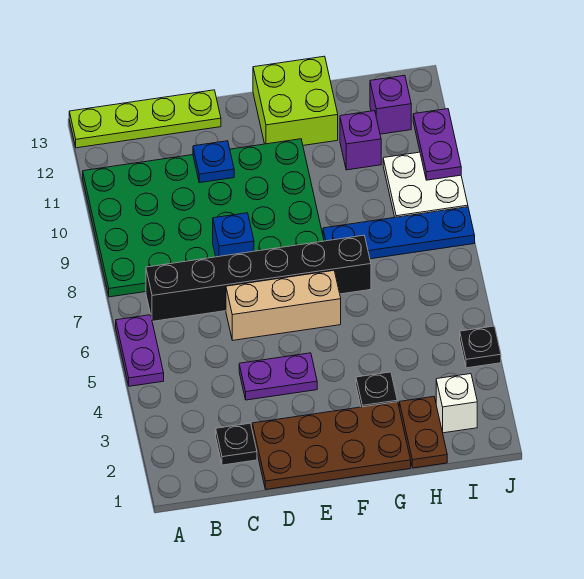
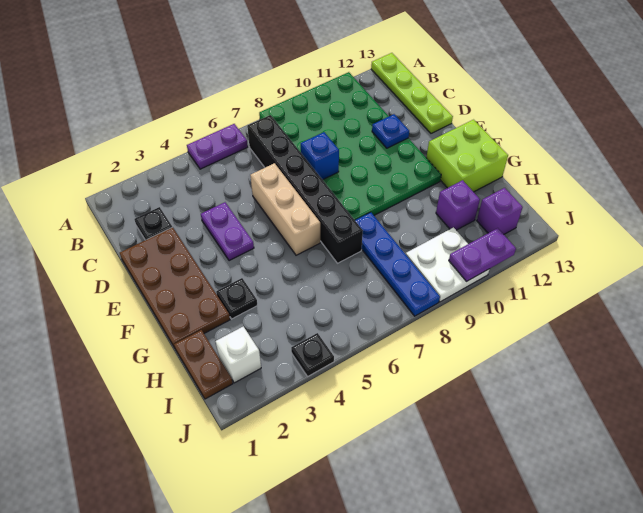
brown 1x2 plate [399,397,447,468] -> brown 1x2 plate turned to [174,330,233,399]

